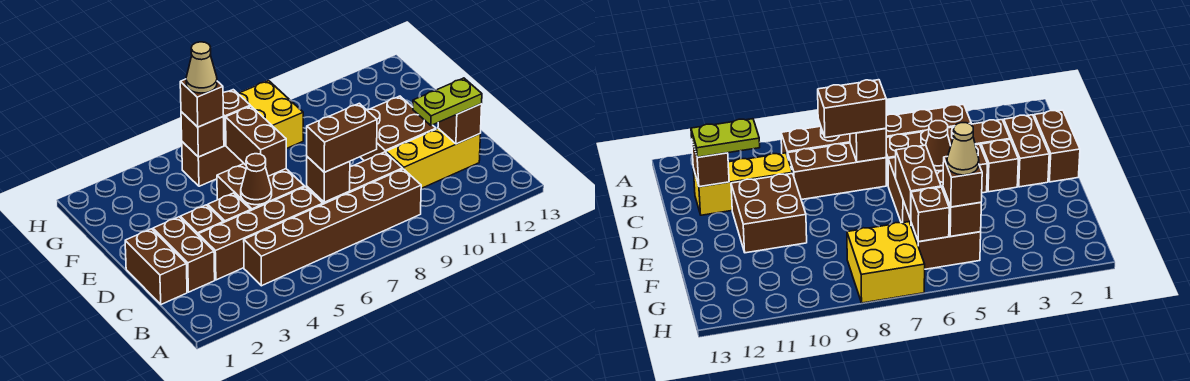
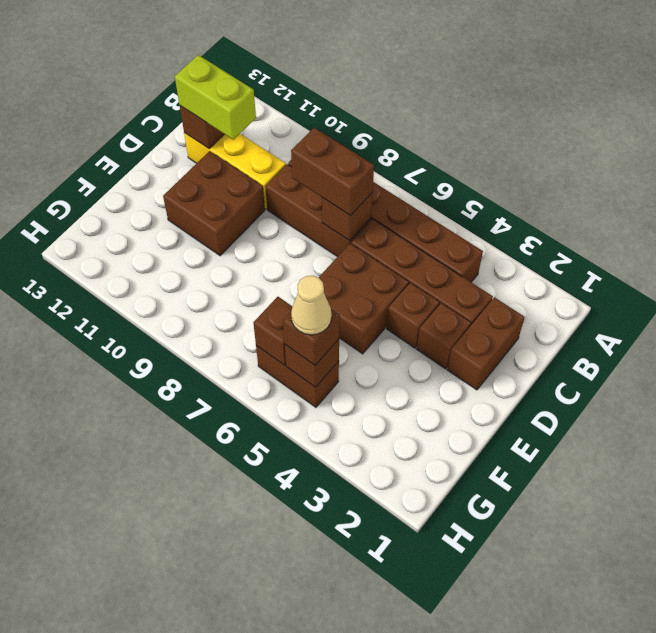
brown 1x2 brick [125,229,187,304] -> none
lime 1x2 plate [413,78,482,125] -> lime 1x2 brick [175,55,256,140]
brown 1x1 cone [241,154,272,205] -> none
brown 1x2 brick [226,106,286,176] -> none
yellow 2x2 brick [238,81,303,149] -> none

